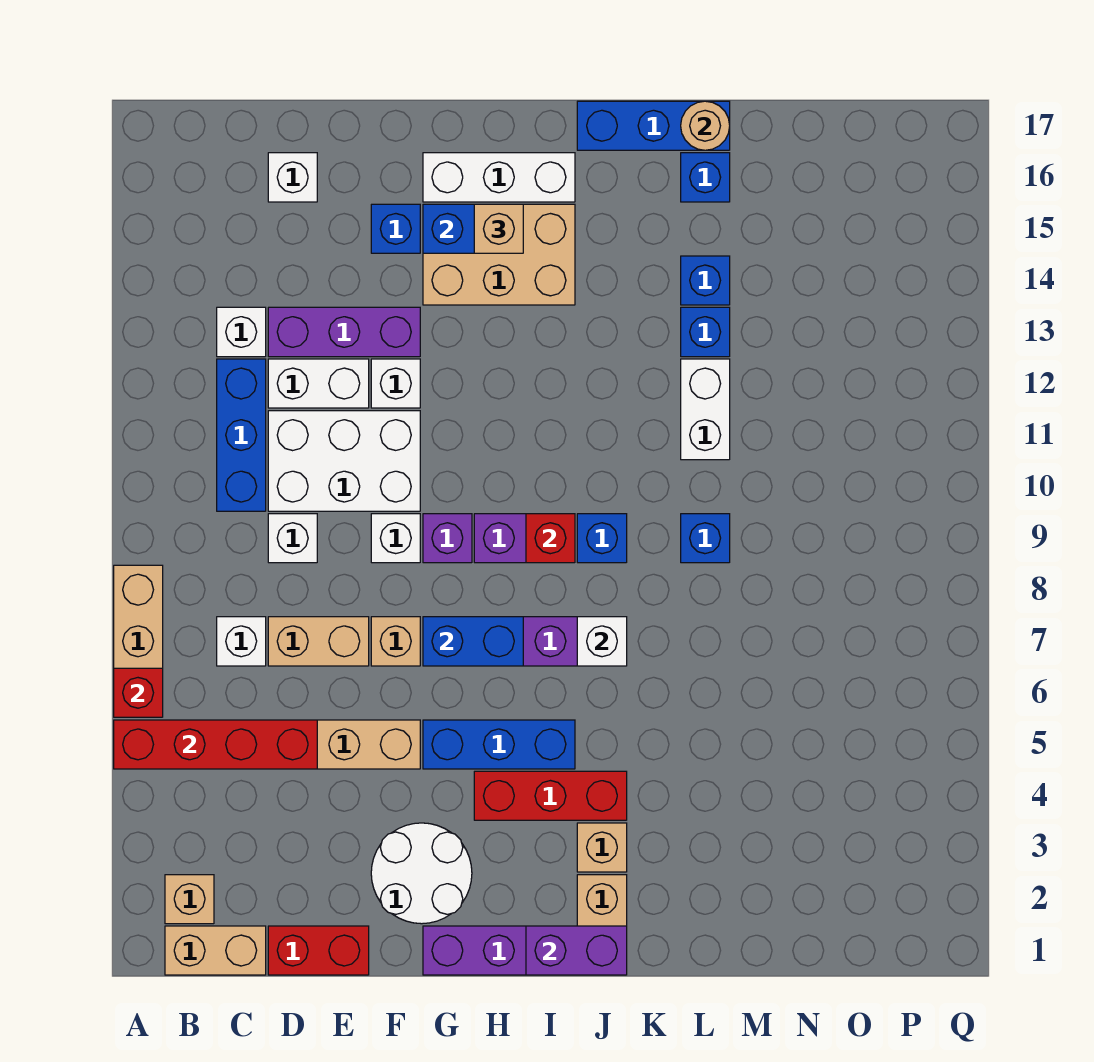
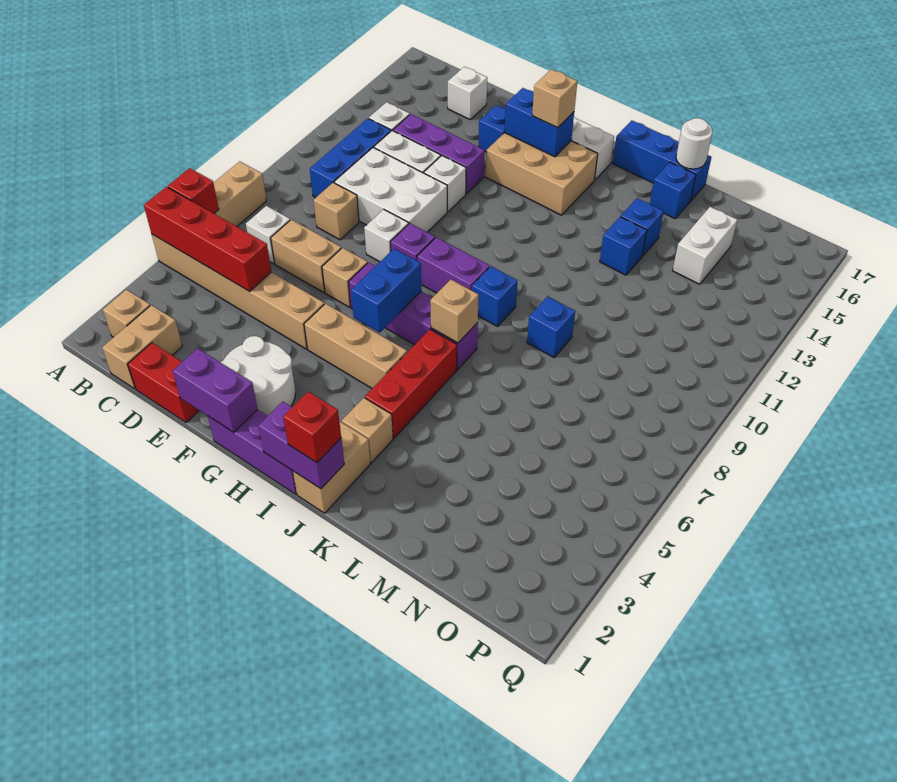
tan 1x2 brick [165,926,266,975] -> tan 1x2 brick turned to [102,305,182,389]
white 1x1 brick [268,514,317,563] -> tan 1x1 brick [314,183,359,240]
none -> purple 1x2 brick [173,348,258,432]
blue 1x3 brick [423,720,575,769] -> tan 1x3 brick [304,304,407,388]
blue 1x2 brick [423,617,523,666] -> blue 1x2 brick turned to [351,249,422,333]
red 1x3 brick [474,771,627,820] -> red 1x3 brick turned to [365,329,457,438]
red 1x1 brick [526,514,575,563] -> red 1x1 brick moved to [283,392,341,463]
white 1x1 brick [577,617,627,666] -> tan 1x1 brick [430,280,479,343]
white 1x2 brick [681,359,730,460] -> white 1x2 brick moved to [673,207,737,284]
tan 1x1 round brick [681,101,730,150] -> white 1x1 round brick [676,118,712,169]

